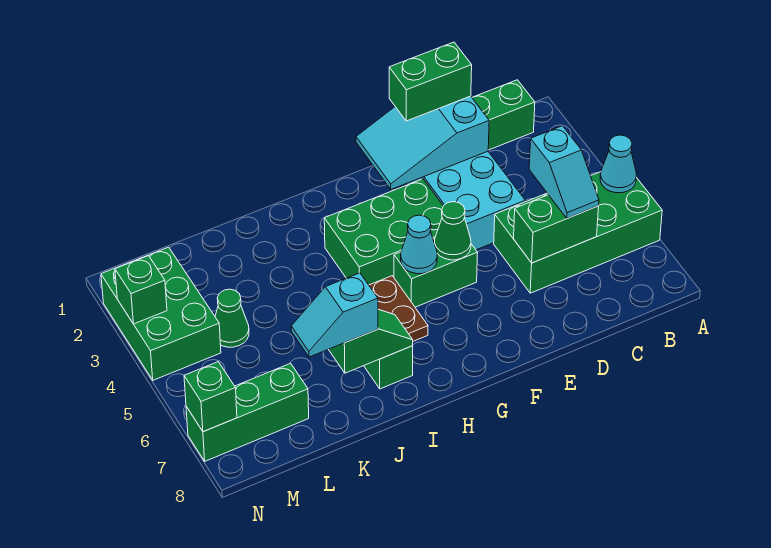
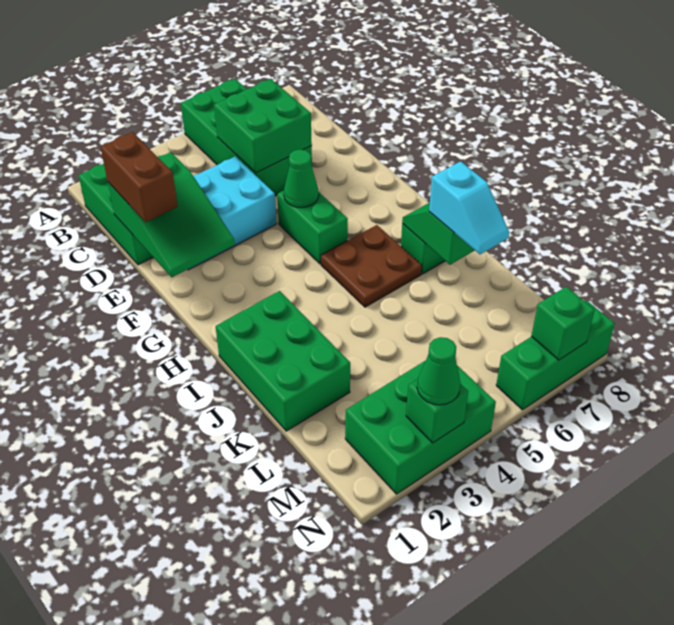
cyan 1x1 cone [600,135,636,193] -> none
cyan 1x2 slope [529,126,599,218] -> none
green 1x2 brick [514,195,599,263] -> green 2x2 brick [214,79,312,173]
cyan 2x3 slope [356,96,489,189] -> green 2x3 slope [108,152,235,277]
green 1x2 brick [389,42,472,121] -> brown 1x2 brick [101,132,178,222]
green 2x3 brick [324,179,443,285] -> green 2x3 brick moved to [216,291,350,431]
cyan 1x1 cone [401,215,437,274] -> none
green 1x1 cone [215,289,249,347] -> green 1x1 cone moved to [417,337,460,405]
green 1x3 brick [186,363,309,461] -> green 1x3 brick turned to [496,301,615,410]

